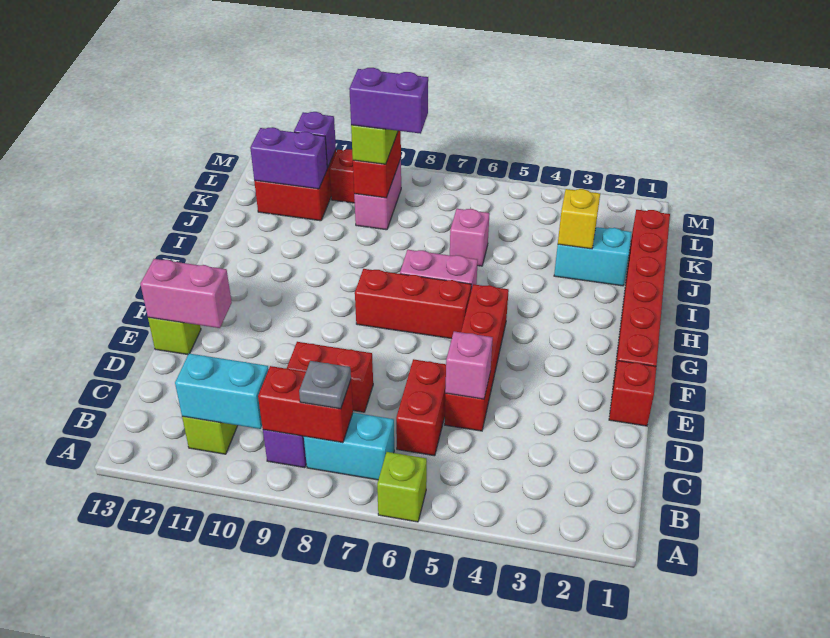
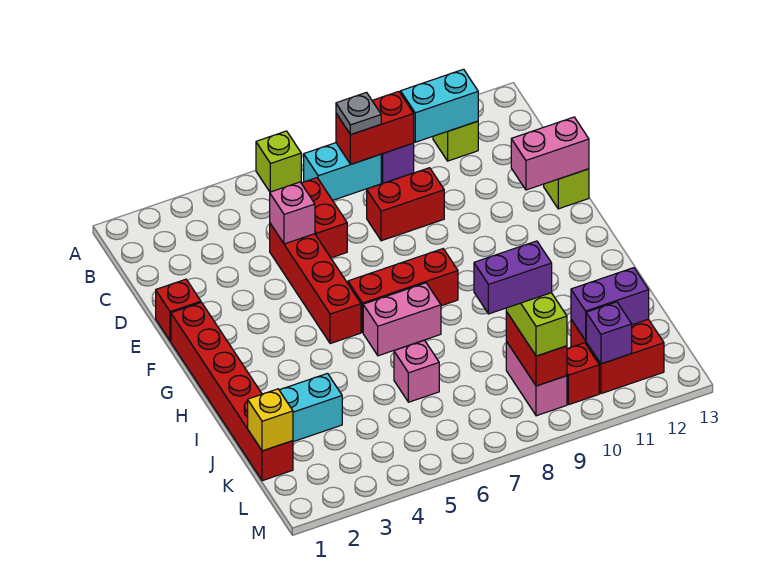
yellow 1x1 brick [558,189,600,249] -> yellow 1x1 brick moved to [248,389,293,451]

